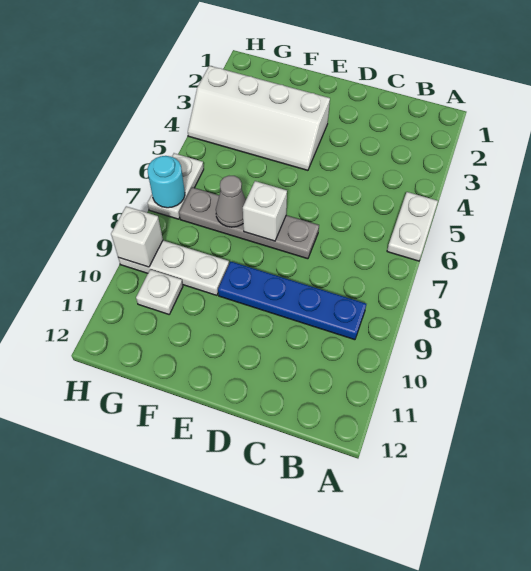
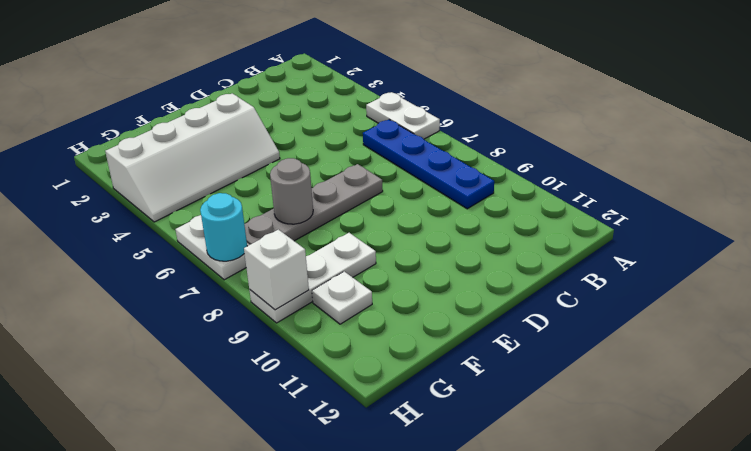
blue 1x4 plate [218,262,366,340] -> blue 1x4 plate turned to [363,120,494,209]
white 1x1 brick [243,181,287,241] -> none
grey 1x1 cone [216,176,246,227] -> grey 1x1 round brick [270,158,313,224]

